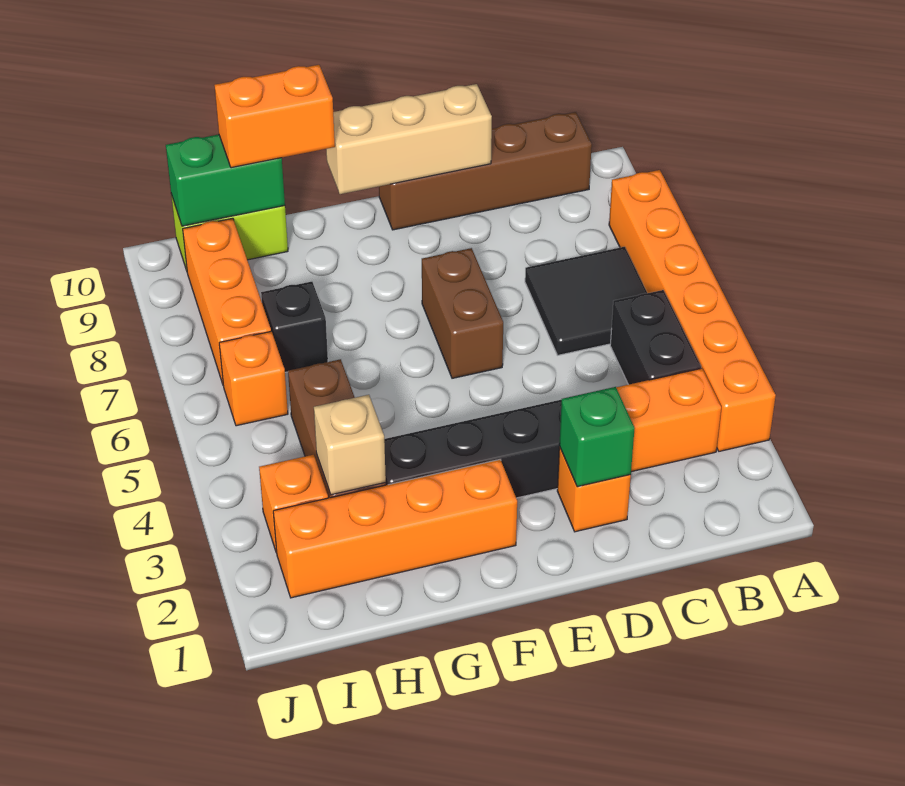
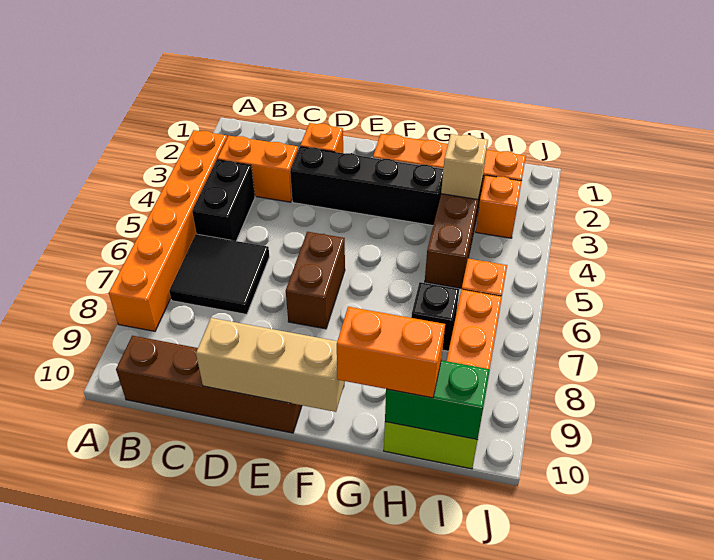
green 1x1 brick [559,387,635,487] -> none

